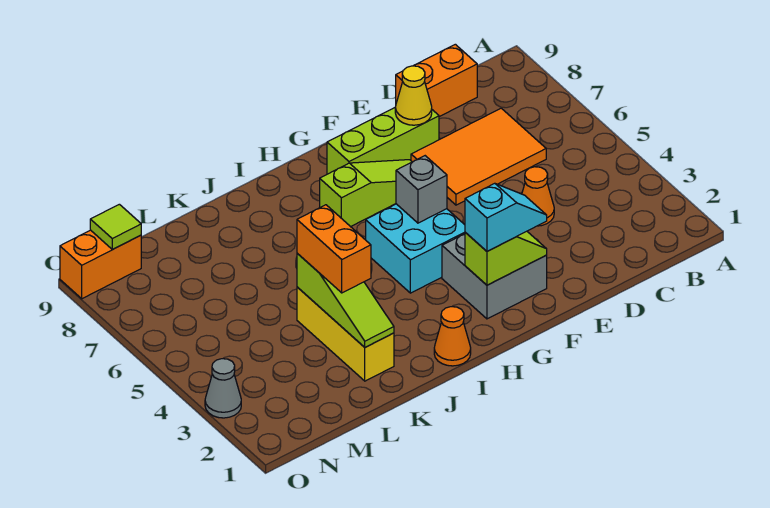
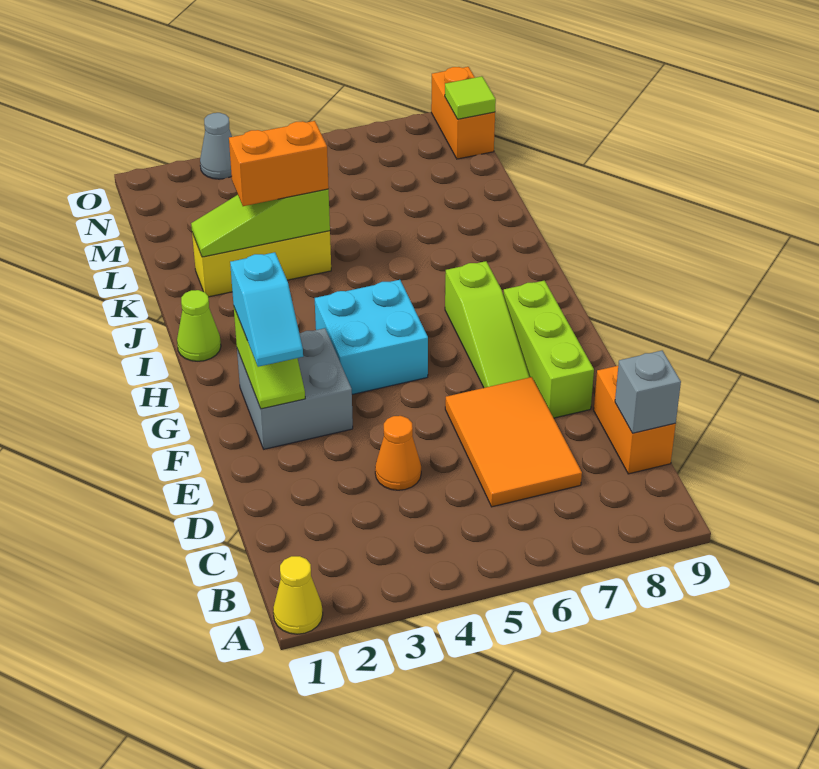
yellow 1x1 cone [395,66,432,125] -> yellow 1x1 cone moved to [273,556,323,634]
grey 1x1 brick [396,156,447,223] -> grey 1x1 brick moved to [615,351,681,433]
orange 1x1 cone [434,307,471,366] -> lime 1x1 cone [177,290,221,361]

